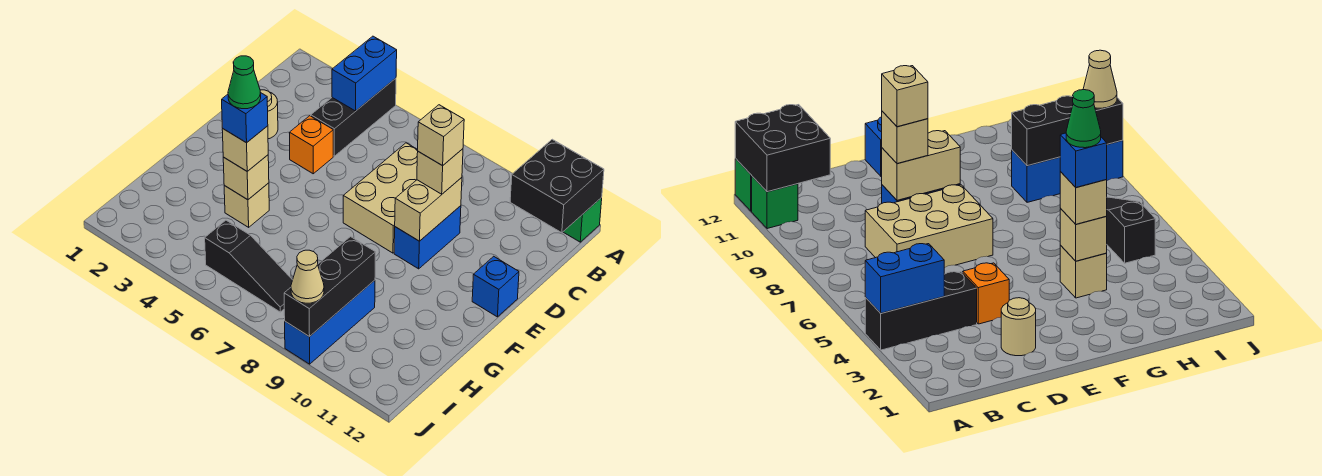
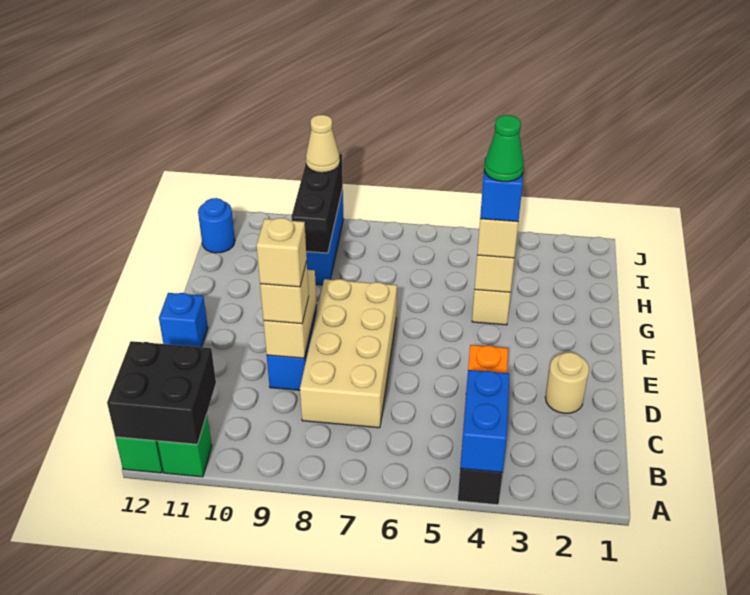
tan 2x3 brick [343,143,418,253] -> tan 2x4 brick [300,279,397,428]
black 1x3 slope [205,220,292,312] -> none
none -> blue 1x1 round brick [198,198,235,253]

